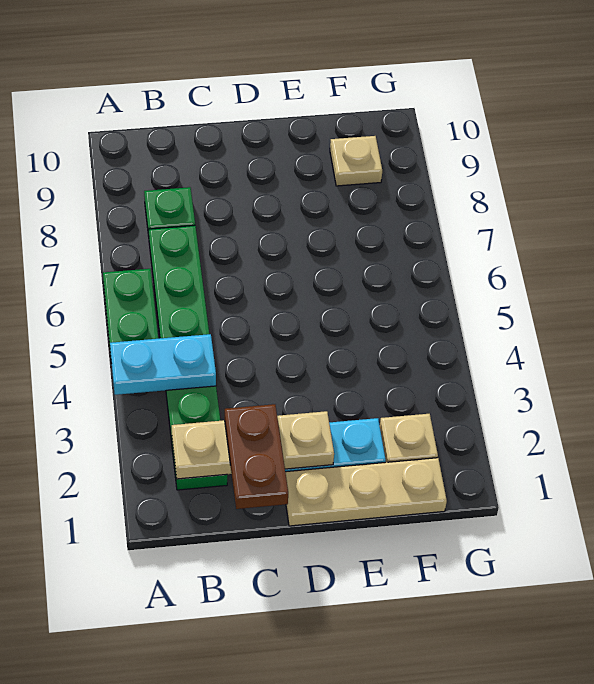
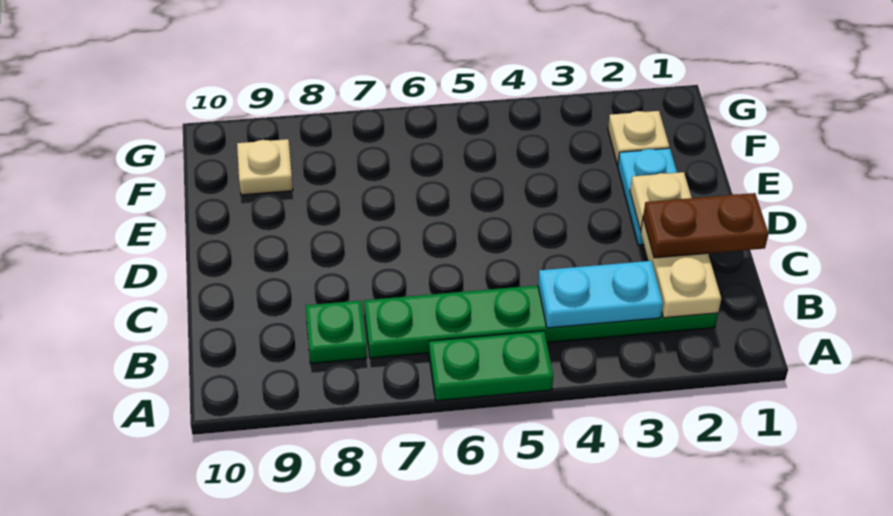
cyan 1x2 plate [110,334,216,395] -> cyan 1x2 plate turned to [538,261,663,328]
tan 1x3 plate [285,458,447,526] -> none

